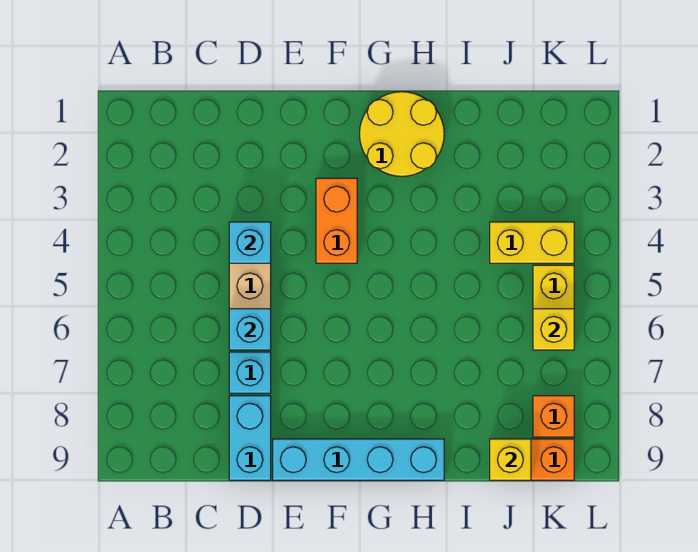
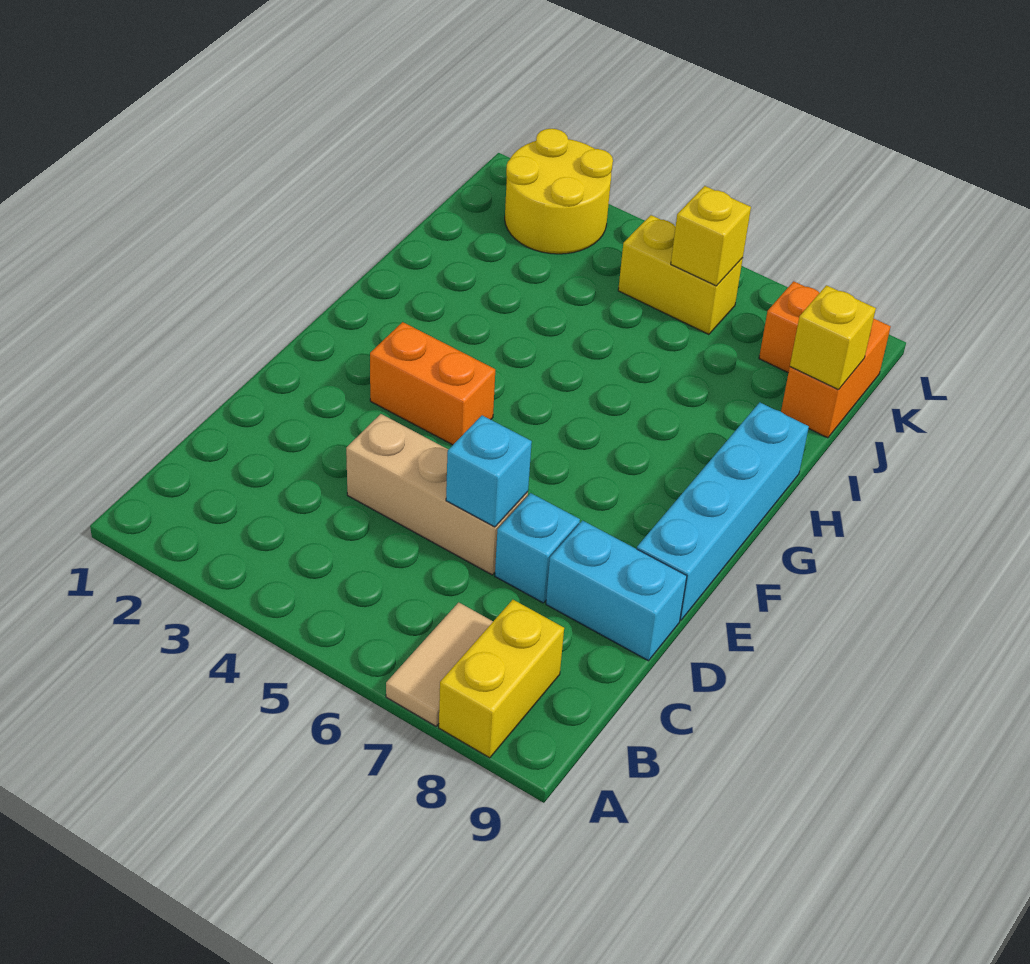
none -> tan 1x2 tile [386,602,493,726]
cyan 1x1 brick [229,222,271,263] -> none
yellow 2x2 round brick [360,92,444,176] -> yellow 2x2 round brick moved to [505,129,613,254]
yellow 1x2 brick [490,222,574,263] -> yellow 1x2 brick moved to [439,600,564,758]

